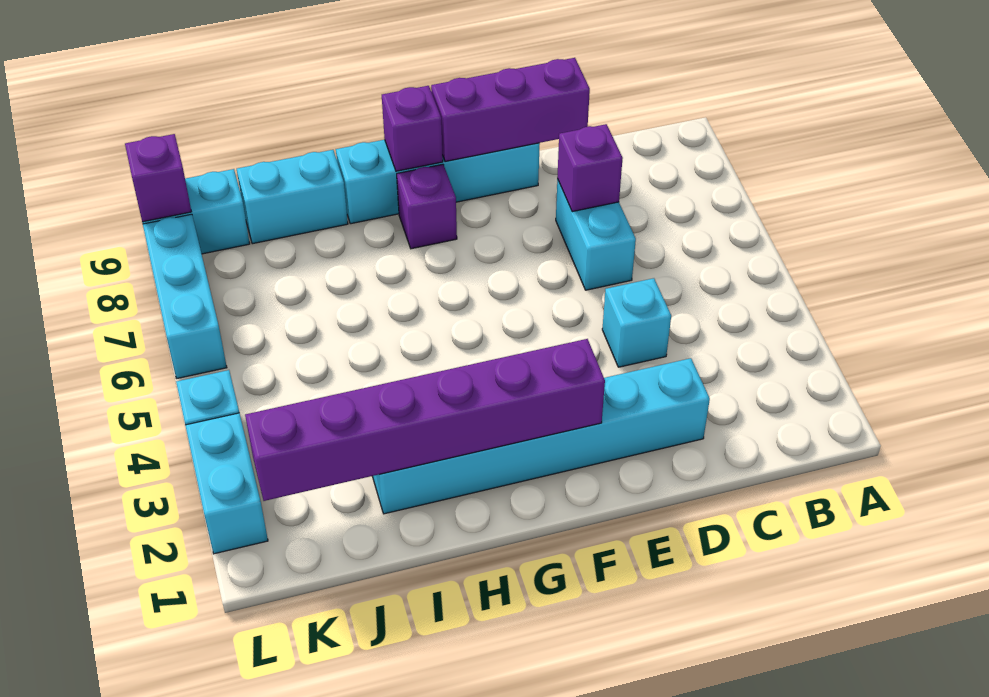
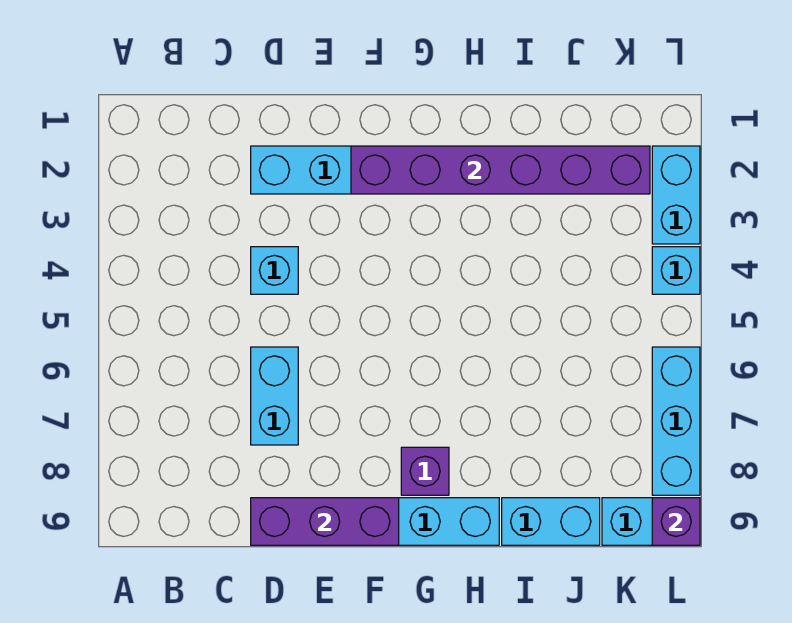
purple 1x1 brick [557,124,623,212] -> none
purple 1x1 brick [382,86,443,171] -> none

